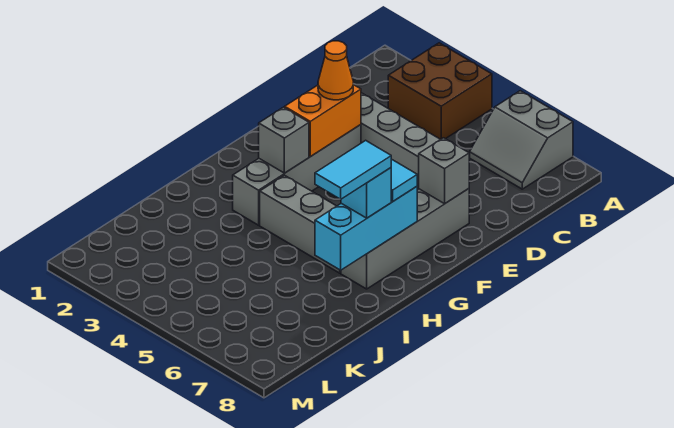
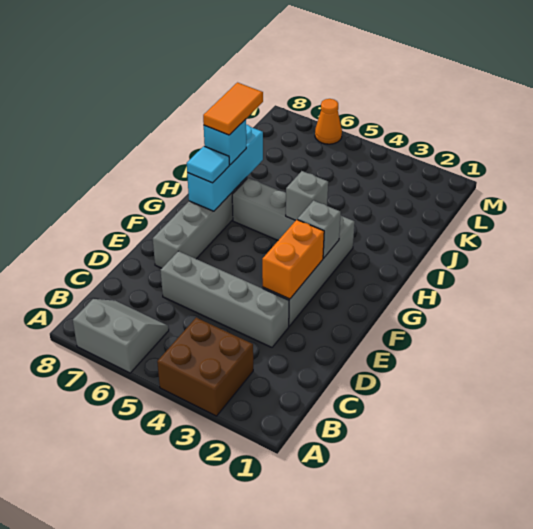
orange 1x1 cone [318,41,353,100] -> orange 1x1 cone moved to [315,99,342,144]
grey 1x1 brick [419,138,469,204] -> grey 1x1 brick moved to [286,171,328,221]
cyan 1x2 tile [315,140,391,199] -> orange 1x2 tile [203,83,263,135]

